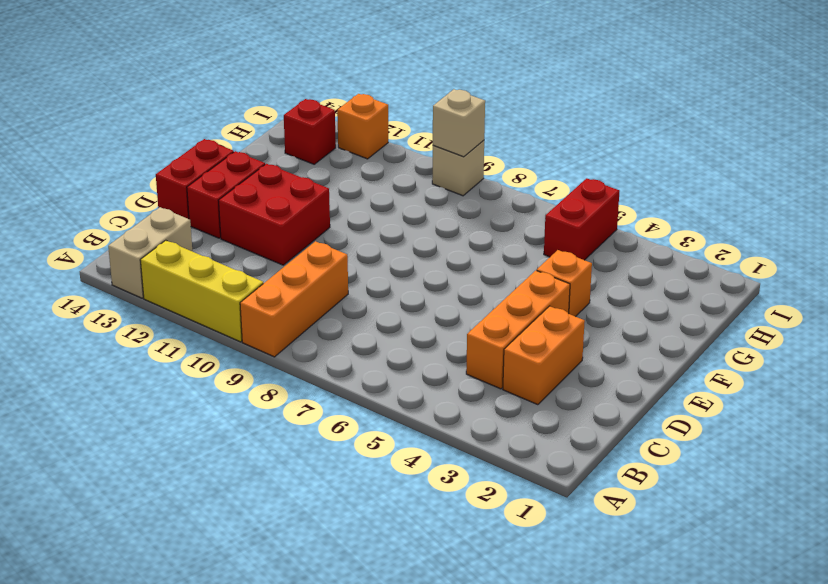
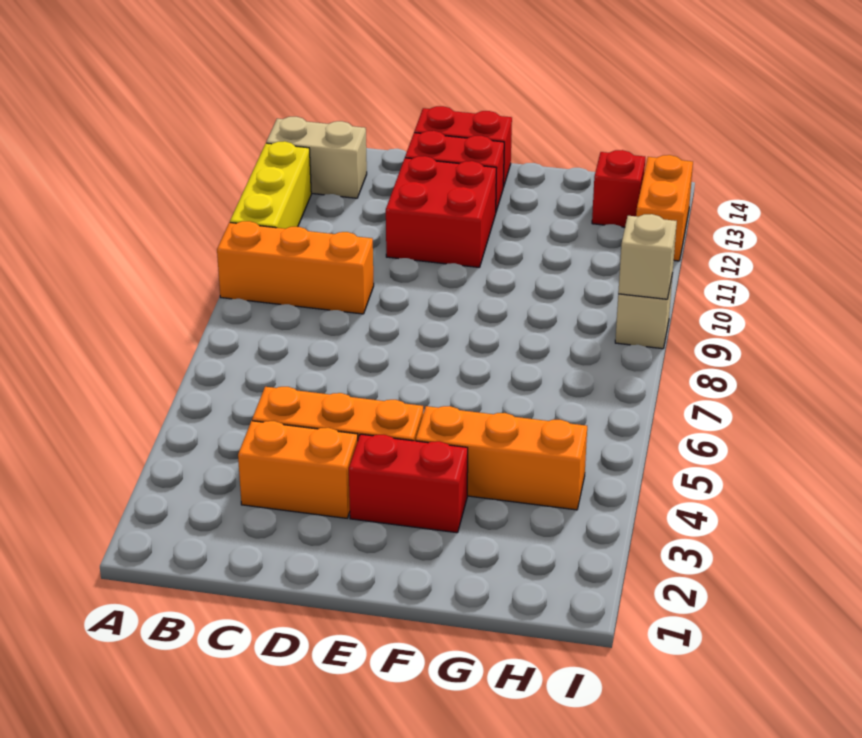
orange 1x1 brick [537,250,592,317] -> orange 1x3 brick [416,406,587,510]
red 1x2 brick [544,178,619,260] -> red 1x2 brick moved to [349,434,468,533]
orange 1x1 brick [337,94,388,159] -> orange 1x2 brick [636,155,693,261]

